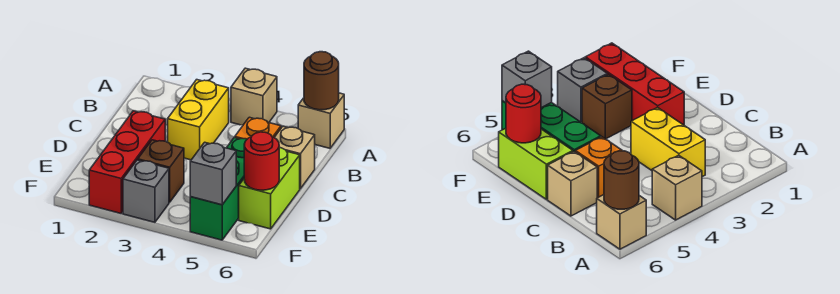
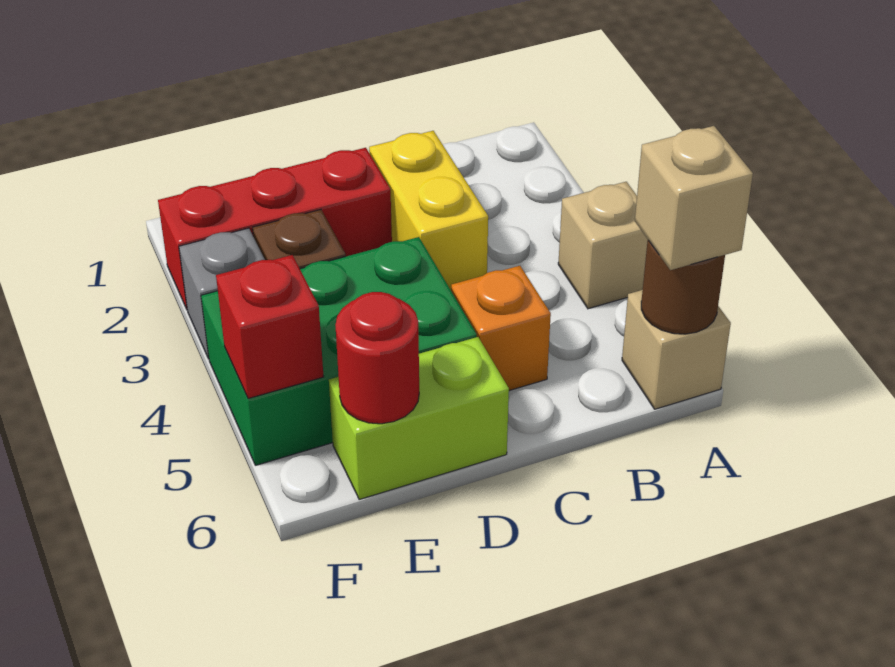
yellow 1x2 brick [168,80,229,160] -> yellow 1x2 brick turned to [369,131,488,290]
tan 1x1 brick [274,126,315,189] -> tan 1x1 brick moved to [635,126,753,270]
green 1x3 brick [190,137,247,240] -> green 2x3 brick [201,237,477,465]
grey 1x1 brick [190,142,236,205] -> red 1x1 brick [216,255,324,399]

